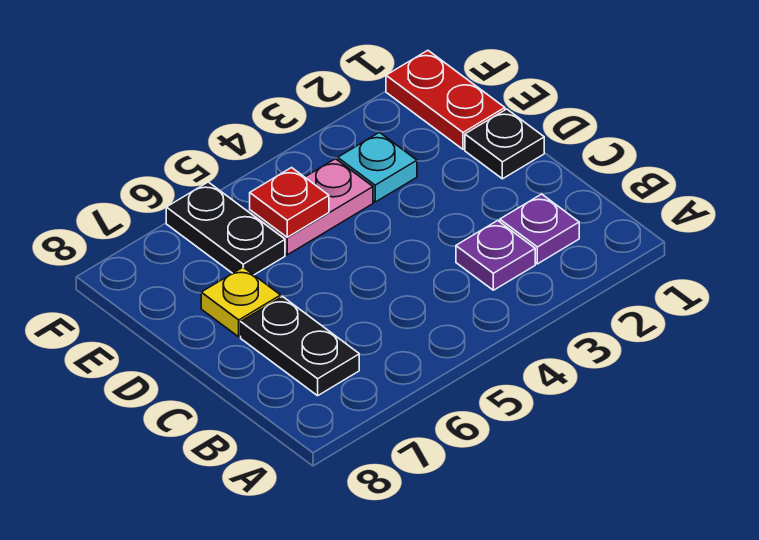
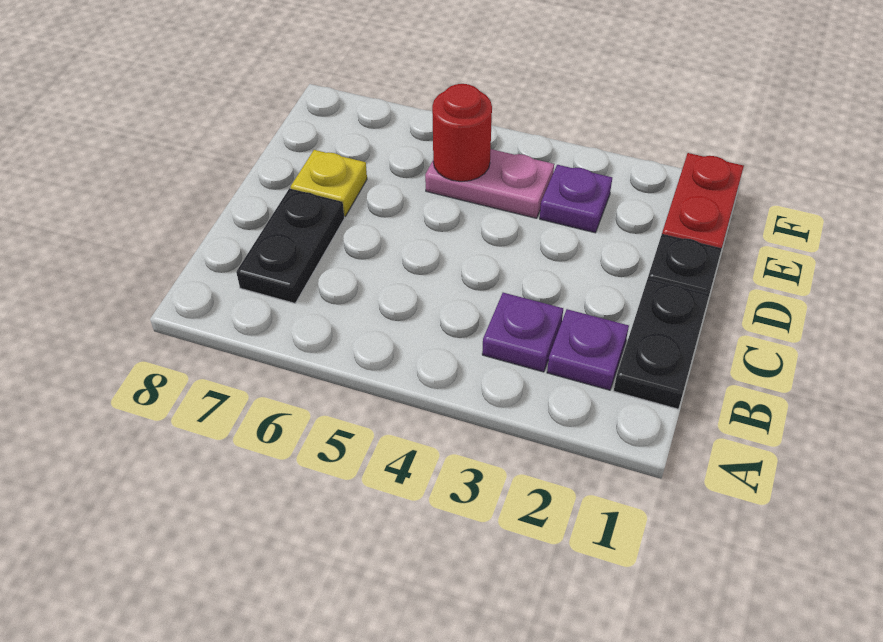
cyan 1x1 plate [338,132,417,202] -> purple 1x1 plate [540,165,612,233]
red 1x1 plate [250,168,329,237] -> red 1x1 round brick [432,84,492,181]
black 1x2 plate [166,182,285,275] -> black 1x2 plate moved to [614,278,709,409]

